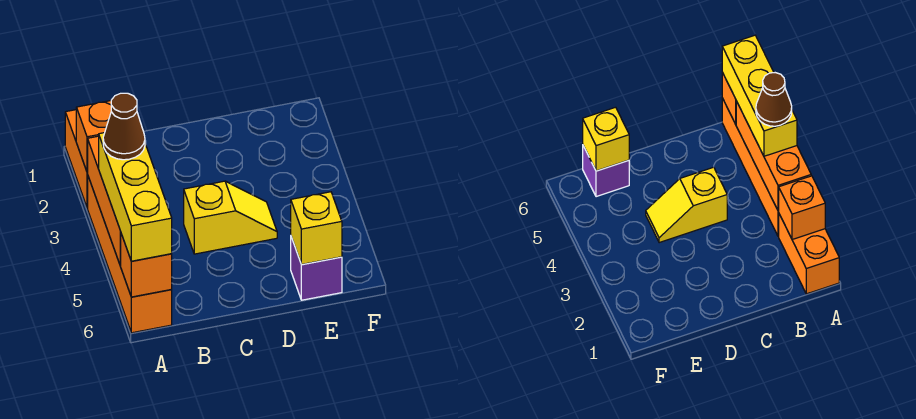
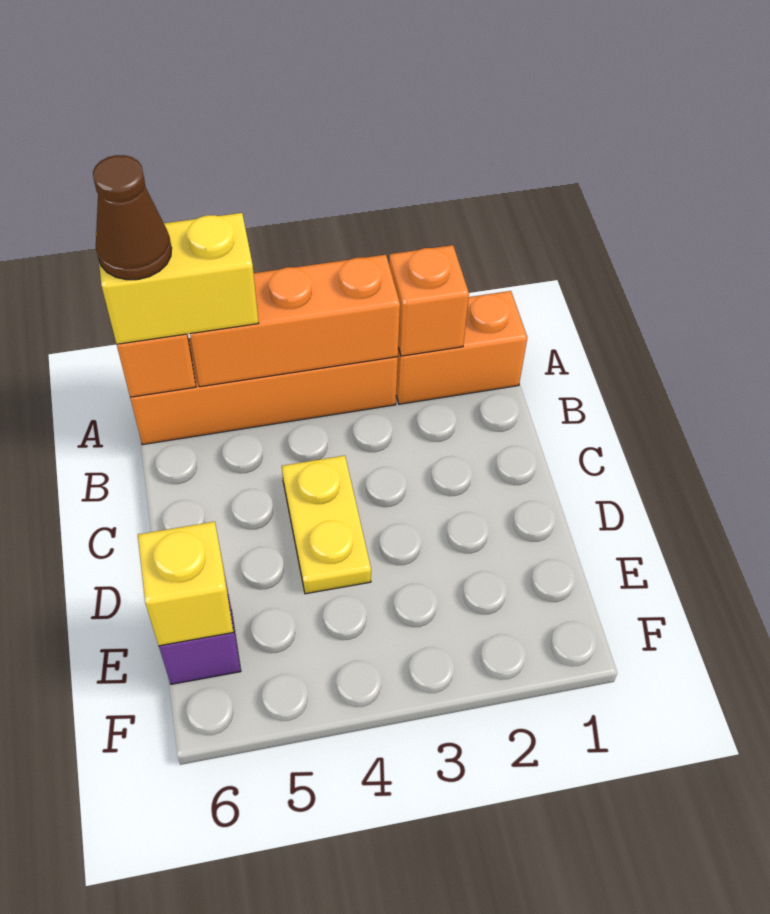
yellow 1x3 brick [99,133,172,261] -> yellow 1x2 brick [99,213,259,344]
brown 1x1 cone [103,93,145,160] -> brown 1x1 cone moved to [93,155,172,280]
yellow 1x2 slope [184,181,277,254] -> yellow 1x2 plate [282,456,371,594]

